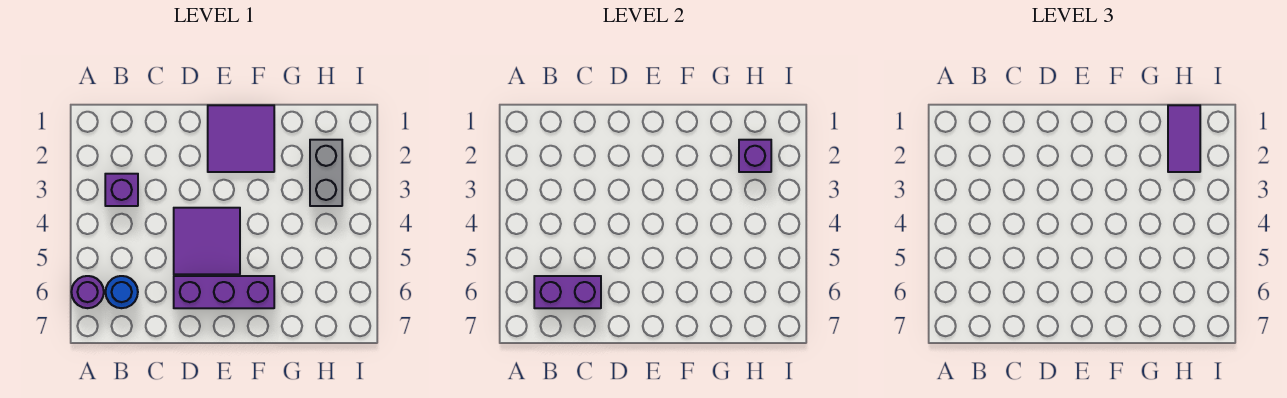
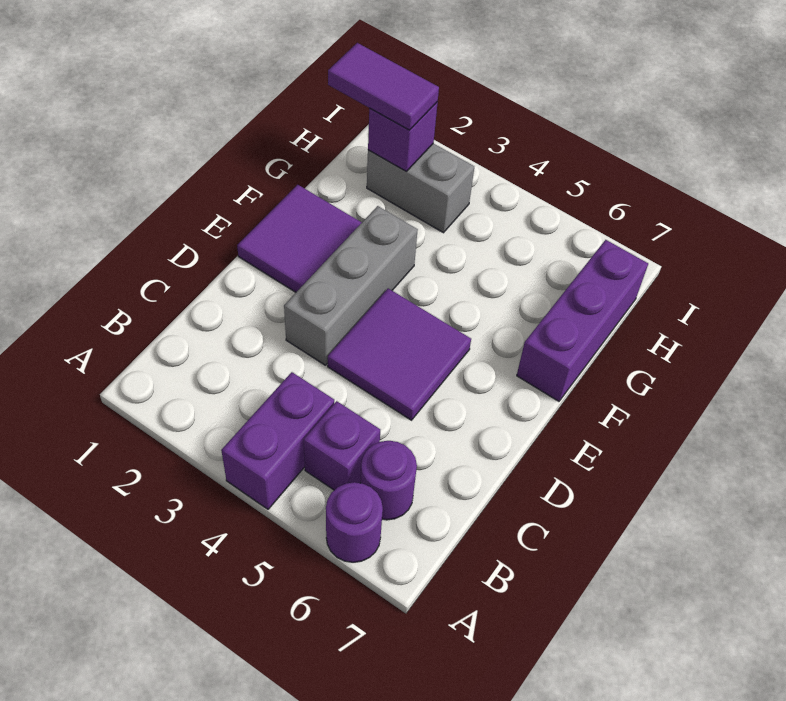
purple 1x1 brick [105,174,138,206] -> purple 1x1 brick moved to [304,401,380,490]
blue 1x1 round brick [106,276,138,308] -> purple 1x1 round brick [361,441,417,520]
purple 1x2 brick [534,276,601,308] -> purple 1x2 brick moved to [221,372,334,509]
none -> grey 1x3 brick [284,206,418,365]
purple 1x3 brick [174,276,274,308] -> purple 1x3 brick moved to [517,240,648,401]

